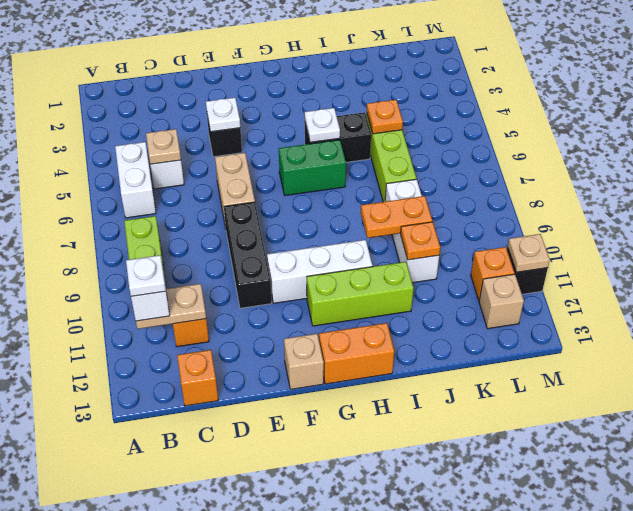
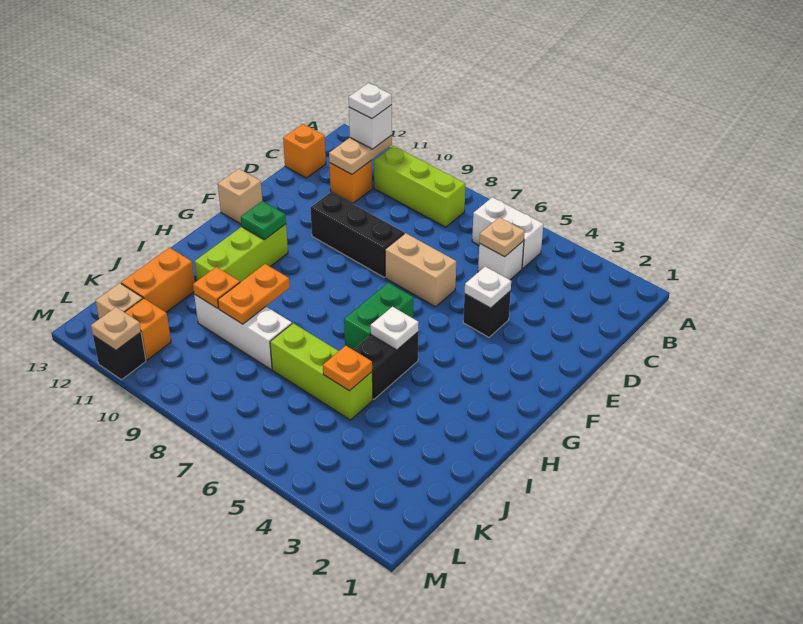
white 1x3 brick [267,240,372,303] -> none
none -> green 1x1 plate [241,201,286,240]
orange 1x2 brick [319,323,394,384] -> orange 1x2 brick moved to [121,248,195,312]

